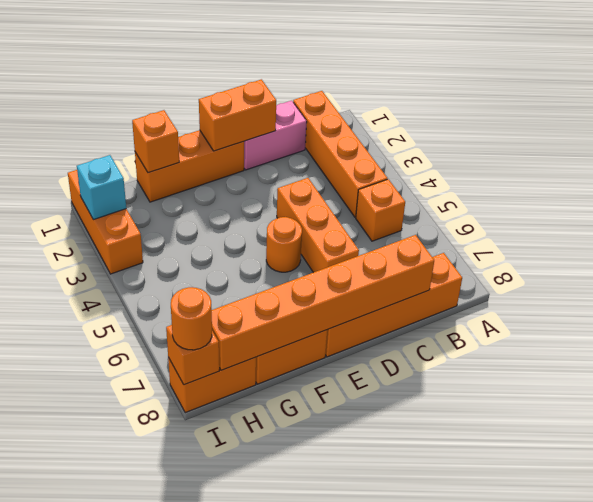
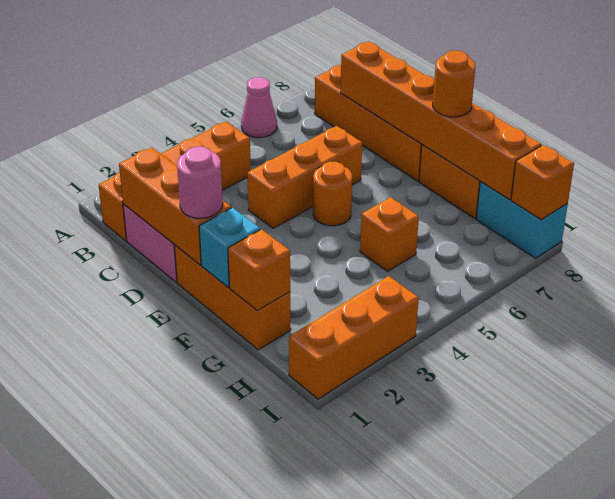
none -> pink 1x1 cone [241,77,277,138]
orange 1x1 brick [356,179,405,241] -> orange 1x1 brick moved to [360,197,419,271]
orange 1x2 brick [199,79,276,151] -> orange 1x3 brick [119,147,231,265]
none -> pink 1x1 round brick [177,147,223,218]
orange 1x2 brick [168,357,256,413] -> cyan 1x2 brick [476,182,568,258]
cyan 1x1 brick [77,155,126,220] -> cyan 1x1 brick moved to [199,208,260,287]
orange 1x1 round brick [171,287,212,350] -> orange 1x1 round brick moved to [433,50,475,117]

